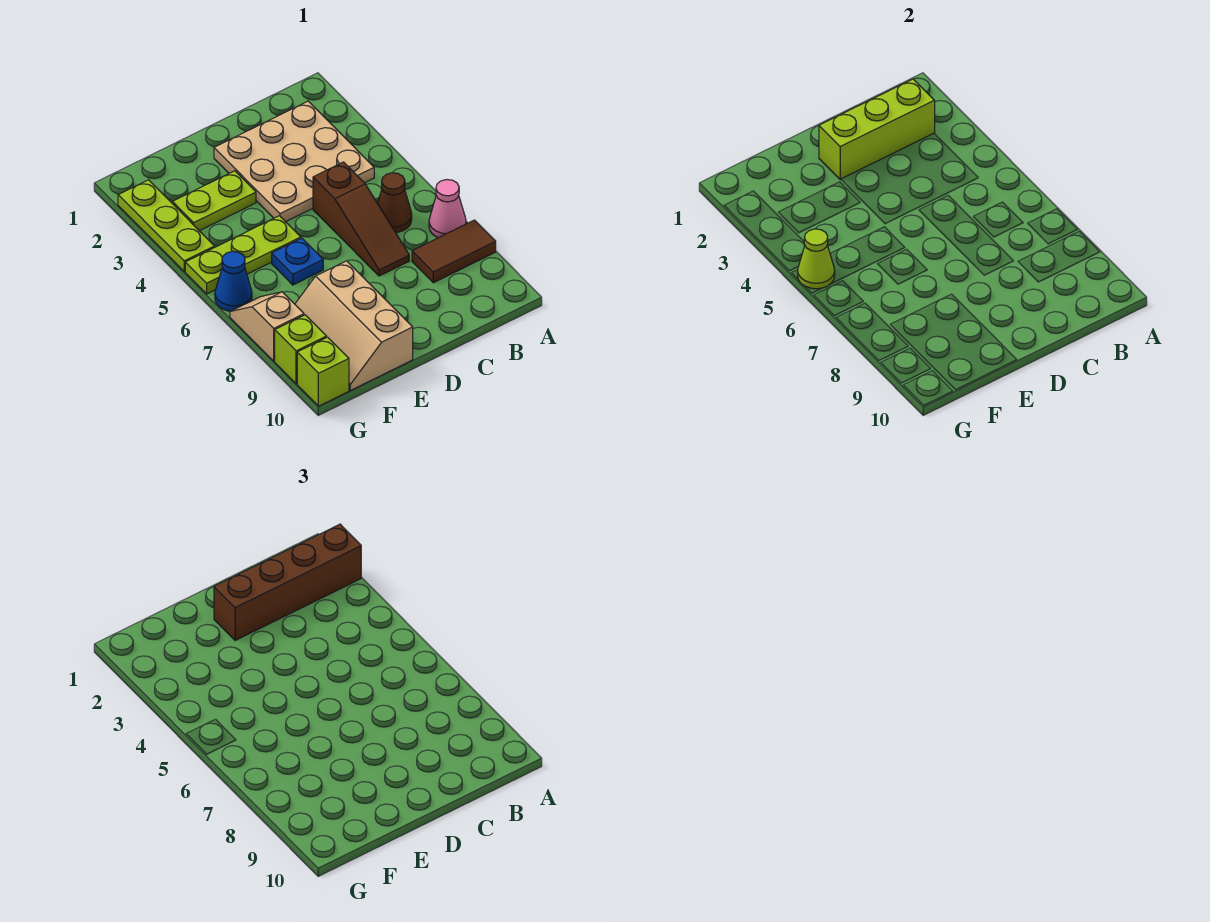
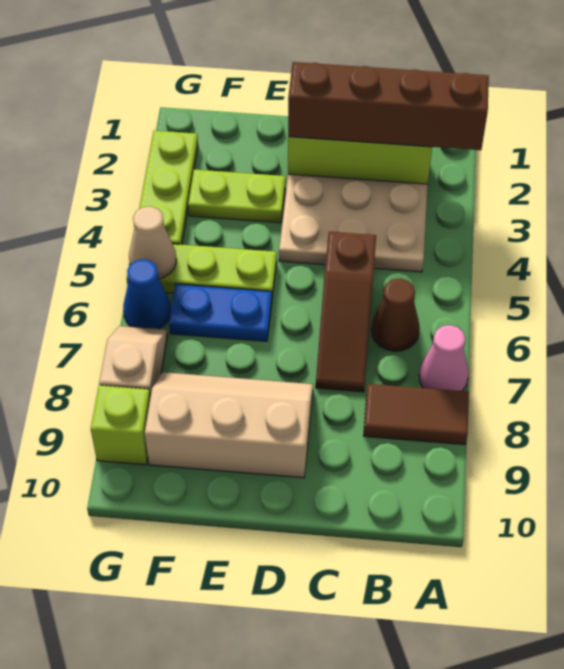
blue 1x1 plate [272,238,323,285] -> blue 1x2 plate [169,284,272,341]
tan 2x3 slope [295,261,413,391] -> tan 2x3 slope turned to [145,372,313,478]
lime 1x1 cone [798,229,835,289] -> tan 1x1 cone [129,206,176,279]
lime 1x1 brick [297,337,349,406] -> none

